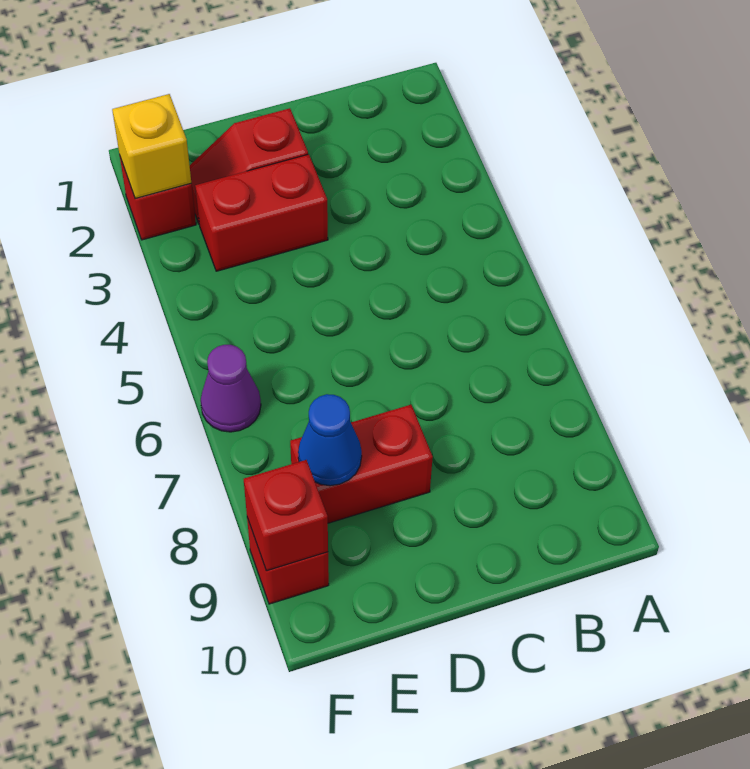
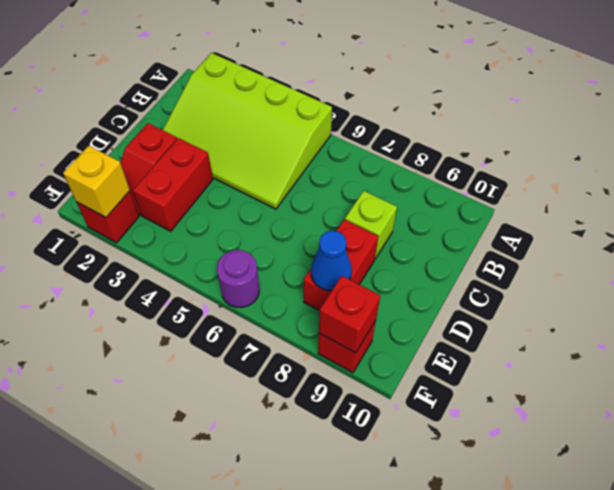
none -> lime 3x4 slope [163,53,332,209]
none -> lime 1x1 brick [345,191,397,259]
purple 1x1 cone [201,345,261,432] -> purple 1x1 round brick [217,250,259,308]

